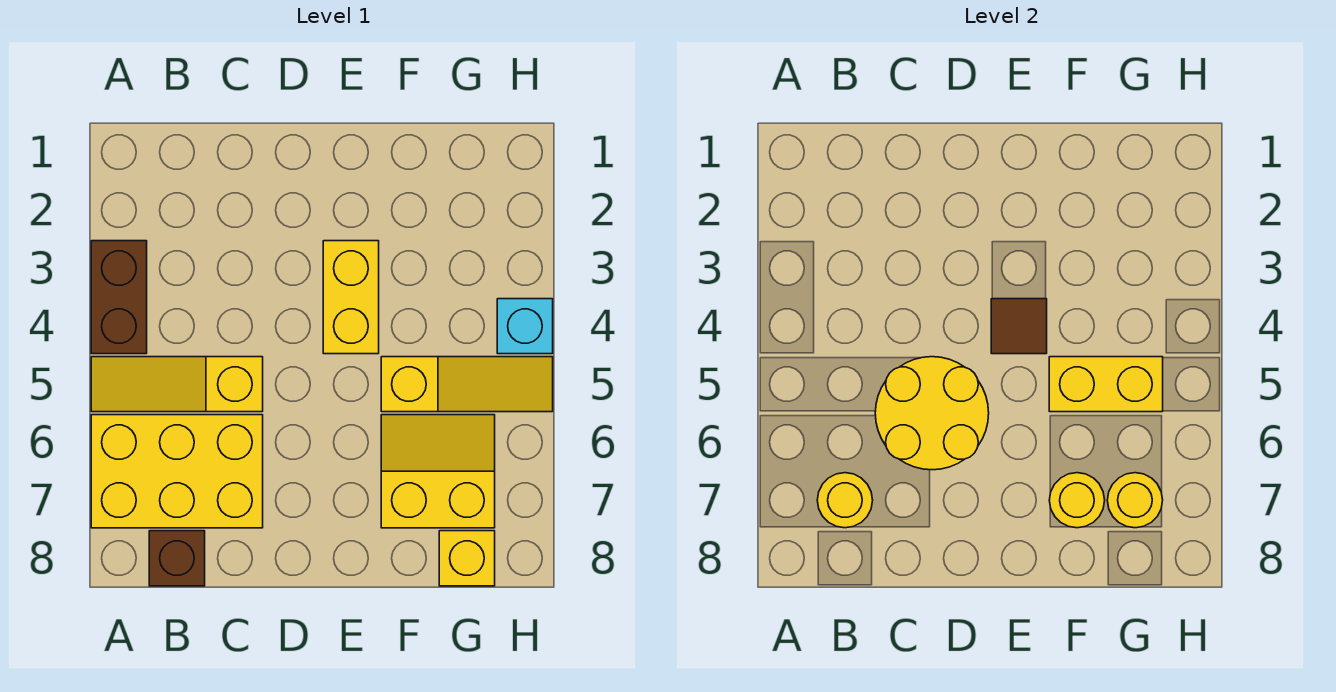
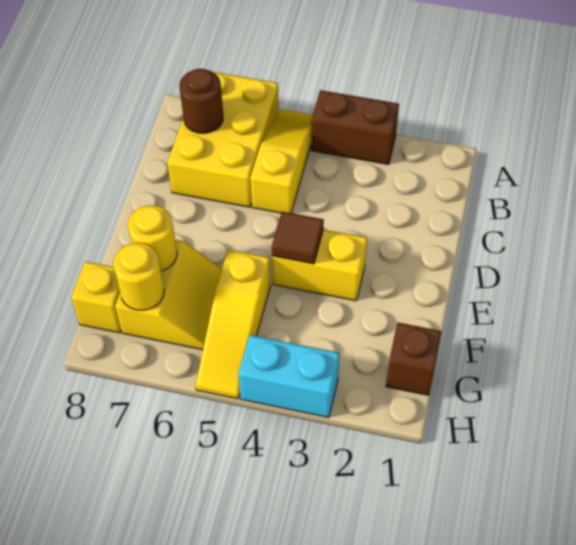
yellow 1x1 round brick [817,473,873,528] -> brown 1x1 round brick [179,69,223,133]
brown 1x1 brick [149,531,205,586] -> brown 1x1 brick moved to [386,323,442,395]
yellow 2x2 round brick [875,357,989,470] -> none
yellow 1x2 brick [1049,357,1163,412] -> none
cyan 1x1 brick [497,299,553,354] -> cyan 1x2 brick [238,335,340,418]

